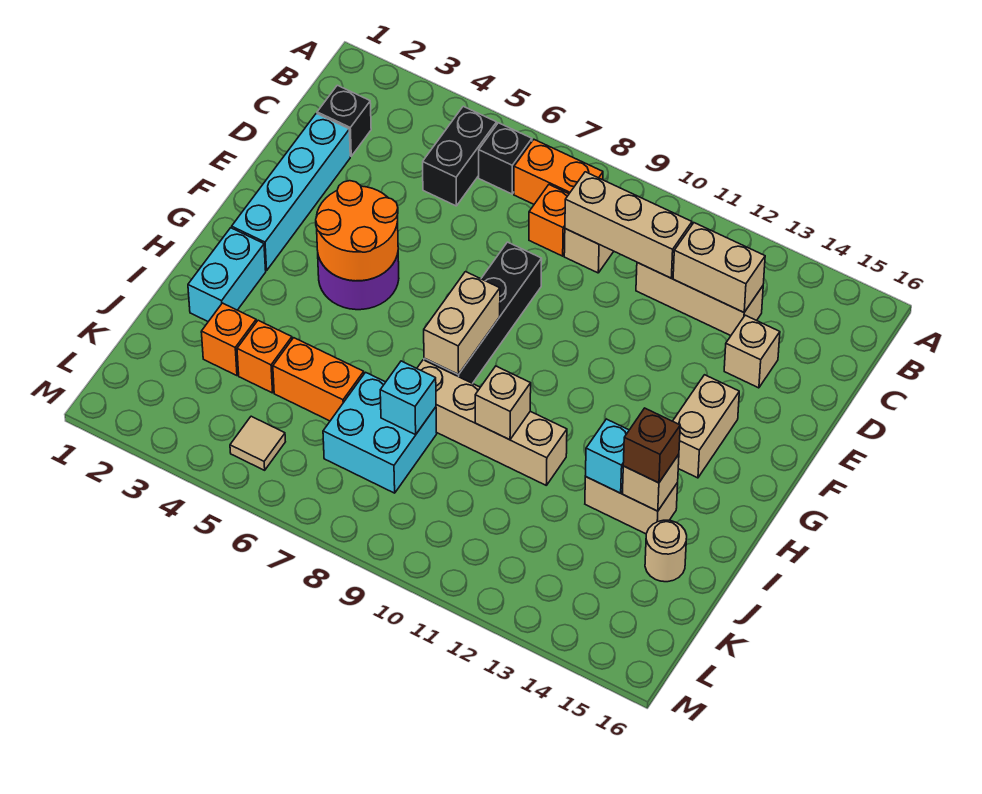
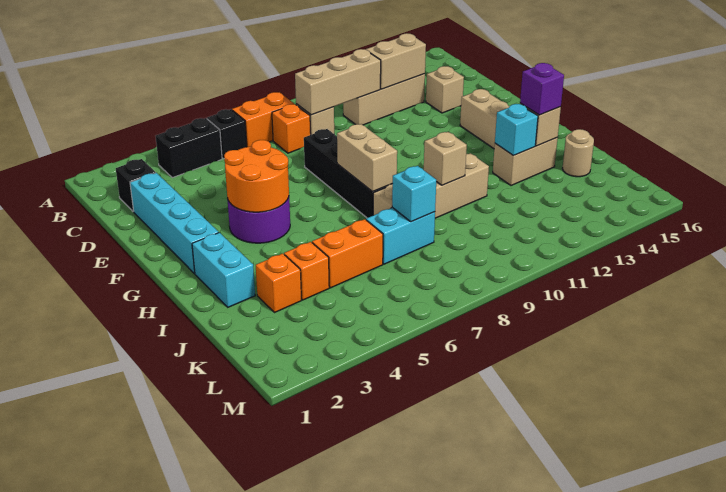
black 1x2 brick [423,106,497,206] -> black 1x2 brick turned to [156,118,222,178]
brown 1x1 brick [623,408,680,483] -> purple 1x1 brick [520,63,564,115]
cyan 2x2 brick [323,372,437,493] -> cyan 1x2 brick [366,208,435,264]
tan 1x1 tile [230,416,285,470] -> none

